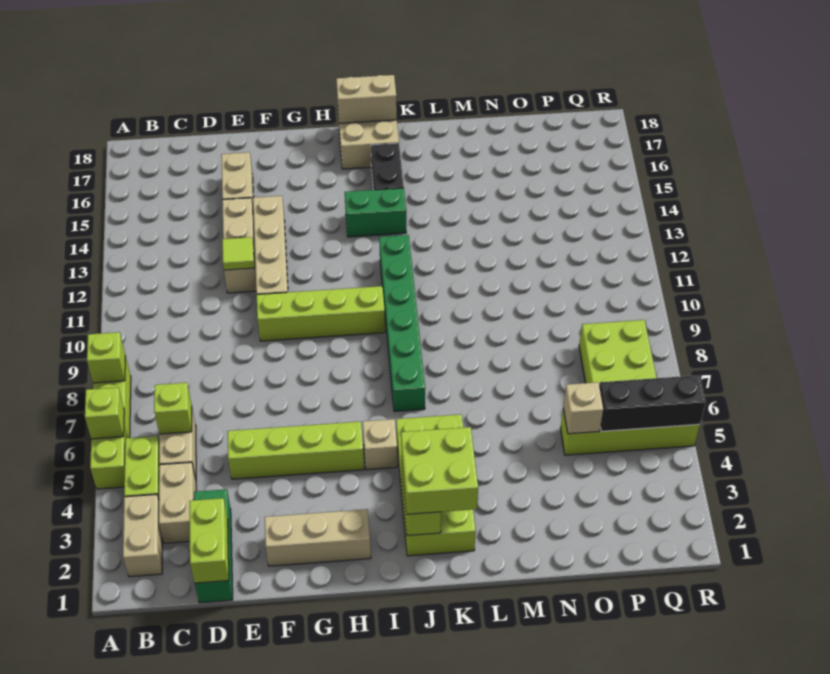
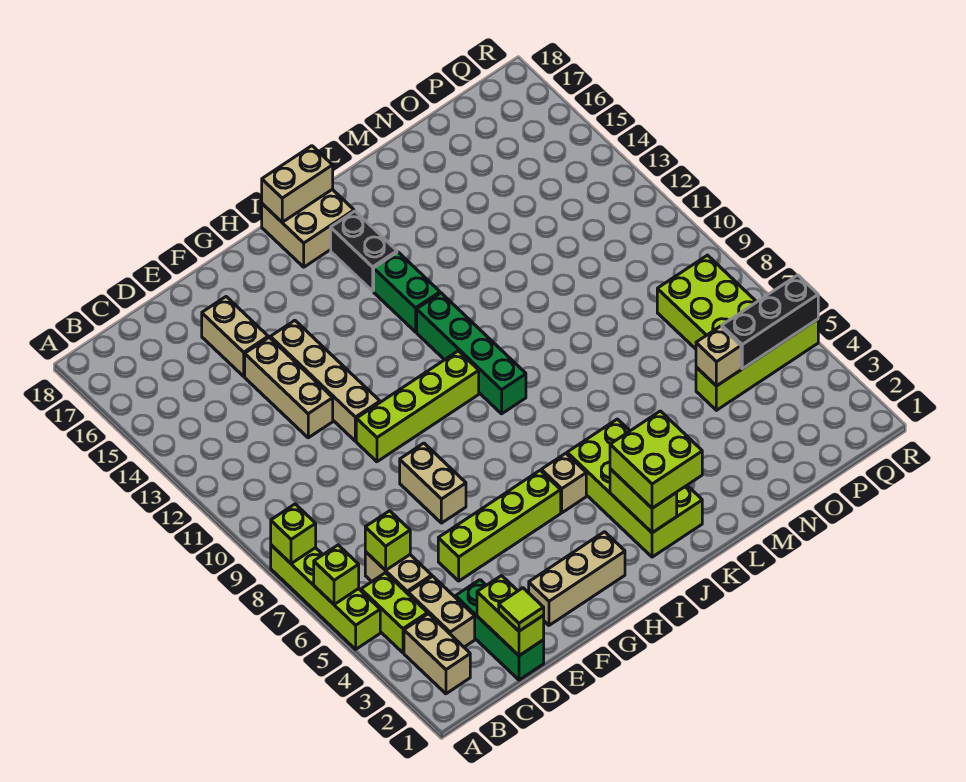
lime 1x1 tile [222,237,254,270] -> lime 1x1 tile moved to [499,588,544,631]
none -> tan 1x2 brick [400,443,466,523]
green 1x2 brick [345,188,406,237] -> green 1x2 brick turned to [374,252,440,332]
green 1x6 brick [379,235,425,412] -> green 1x4 brick [417,293,526,414]

